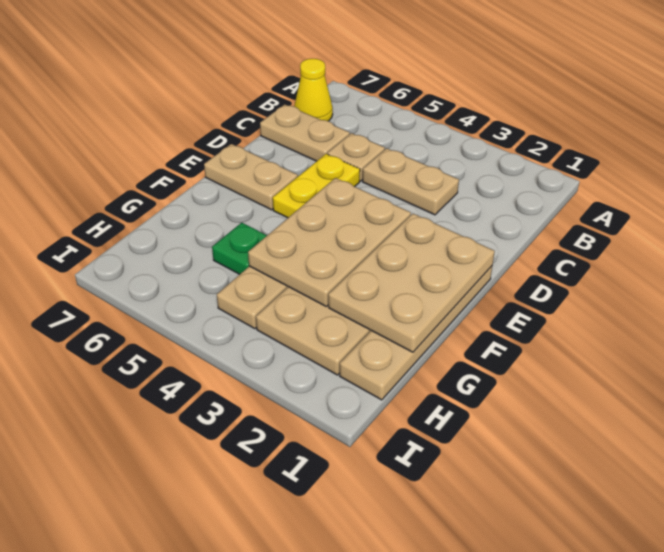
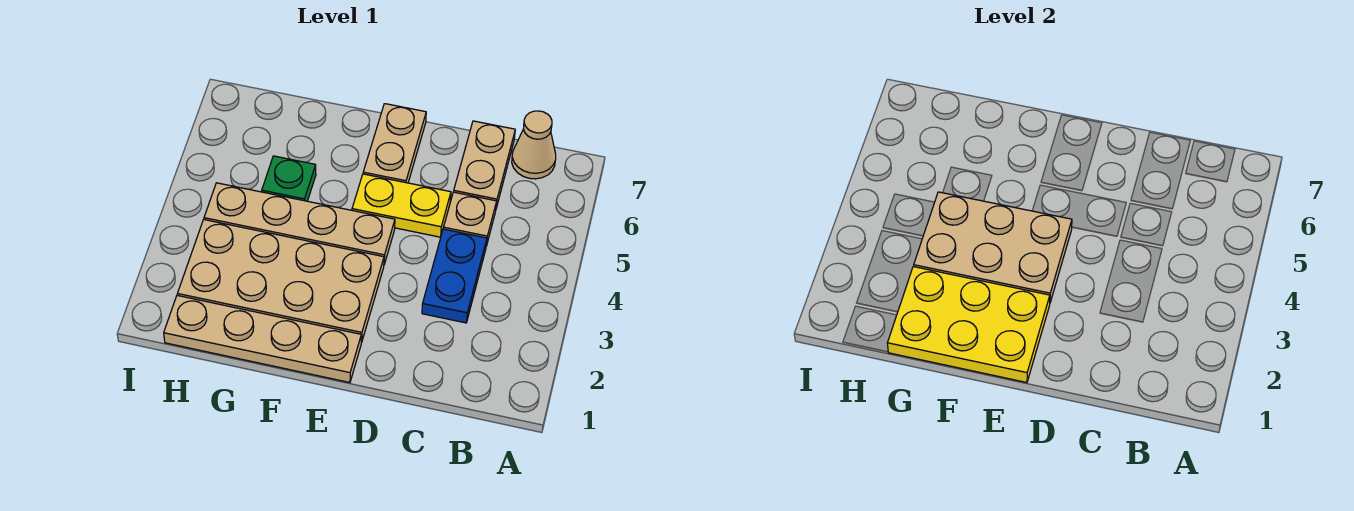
yellow 1x1 cone [294,59,333,121] -> tan 1x1 cone [512,111,556,179]
tan 1x2 plate [363,148,459,215] -> blue 1x2 plate [422,229,487,323]
tan 2x3 plate [328,214,495,352] -> yellow 2x3 plate [887,267,1050,383]

